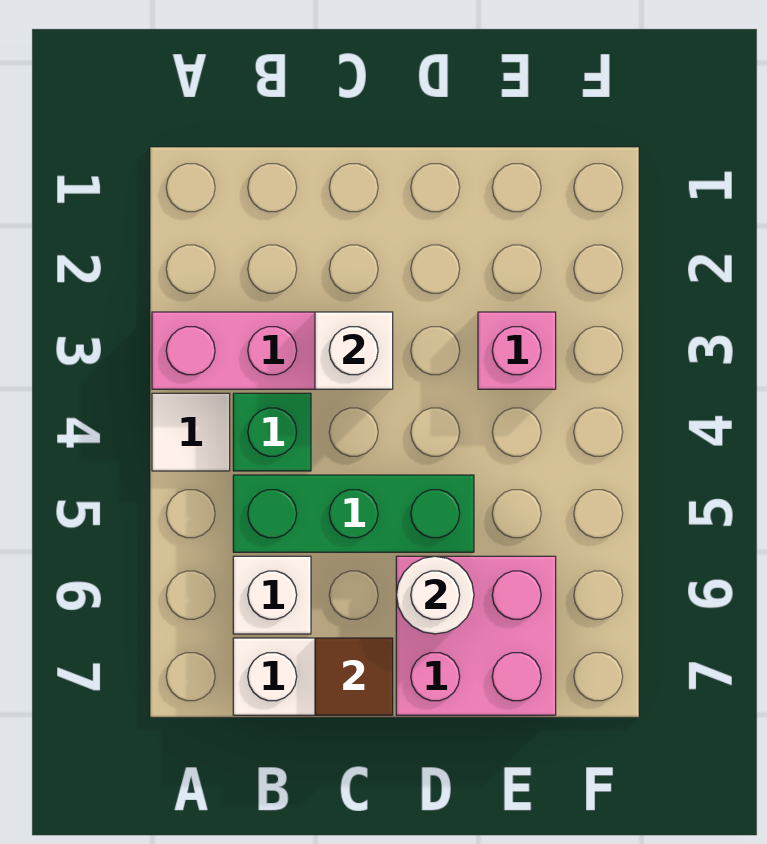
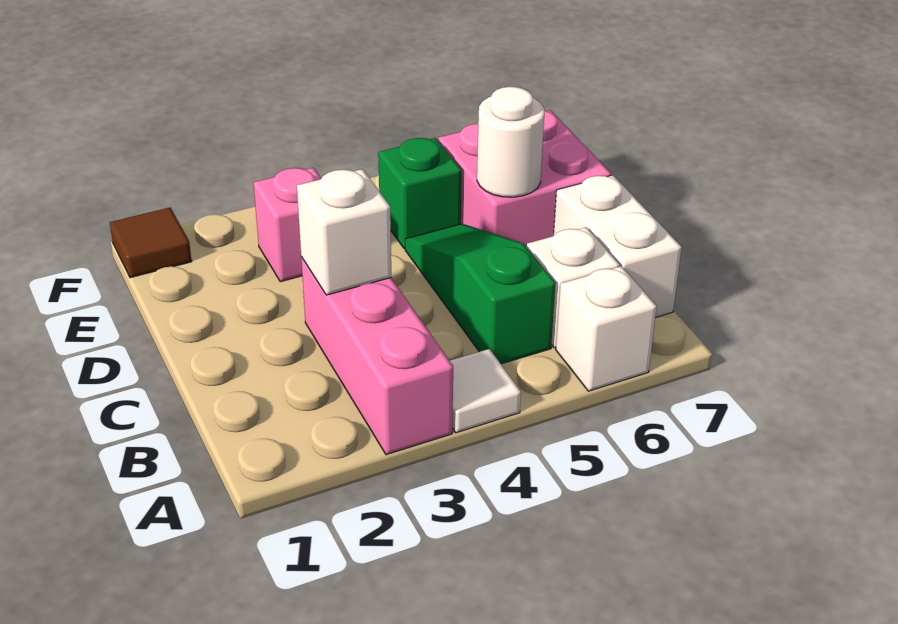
none -> white 1x1 brick [556,266,657,391]
green 1x1 brick [233,393,311,471] -> green 1x1 brick moved to [378,138,462,249]
green 1x3 brick [233,475,474,552] -> green 1x3 slope [405,224,556,364]
brown 1x1 tile [315,638,393,715] -> brown 1x1 tile moved to [110,208,192,278]

